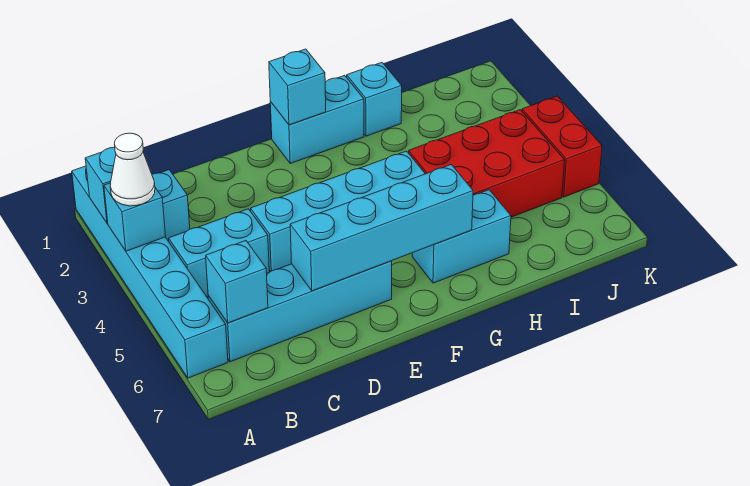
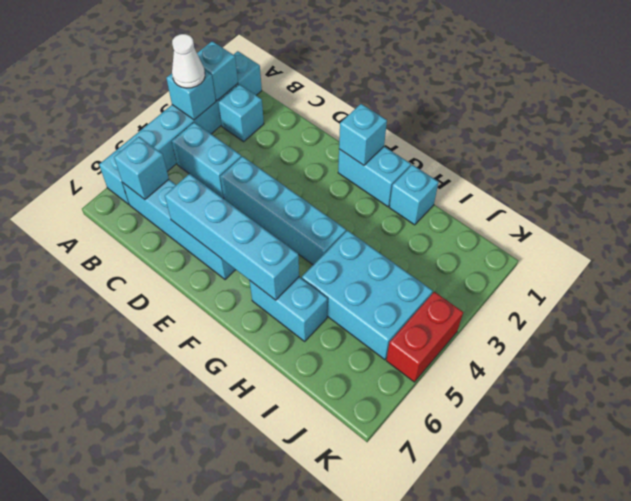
red 2x3 brick [409,110,565,217] -> cyan 2x3 brick [302,230,433,360]

